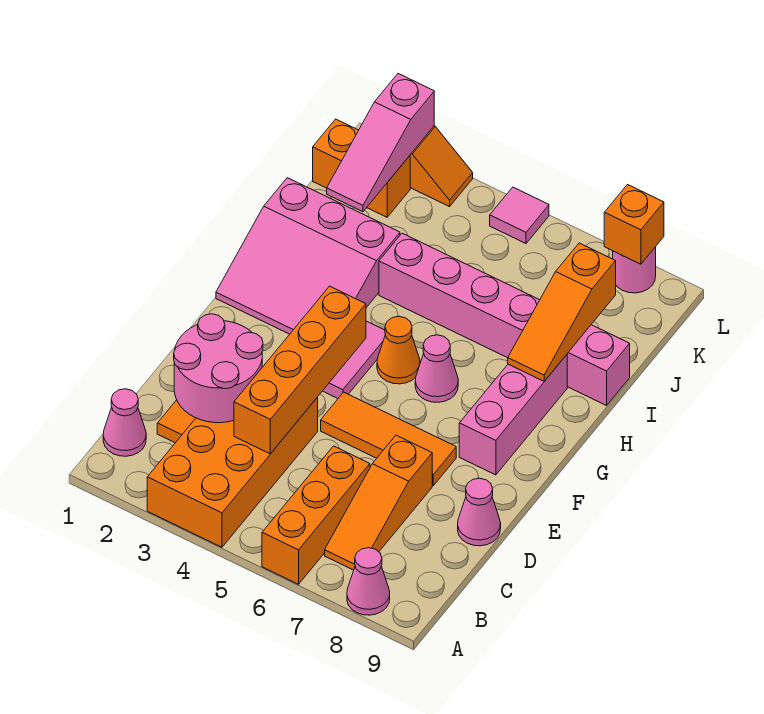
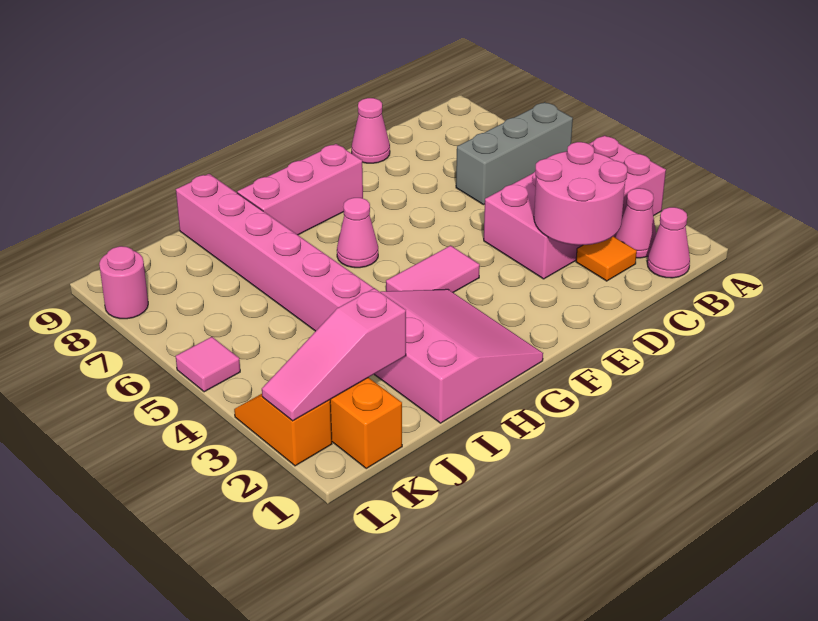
orange 2x4 brick [147,398,318,547] -> pink 2x4 brick [484,135,666,279]
orange 1x3 brick [262,446,370,584] -> grey 1x3 brick [456,102,573,205]
pink 1x1 cone [347,548,390,615] -> pink 1x1 cone moved to [616,188,656,258]
orange 1x3 slope [325,435,432,570] -> none
orange 1x4 brick [234,286,366,454] -> none
orange 1x3 tile [321,392,456,485] -> none
orange 1x1 cone [377,316,420,384] -> none
orange 1x3 slope [508,243,616,381] -> none
pink 1x3 slope [327,74,434,212] -> pink 1x3 slope turned to [262,288,406,421]
orange 1x1 brick [604,185,664,264] -> none

